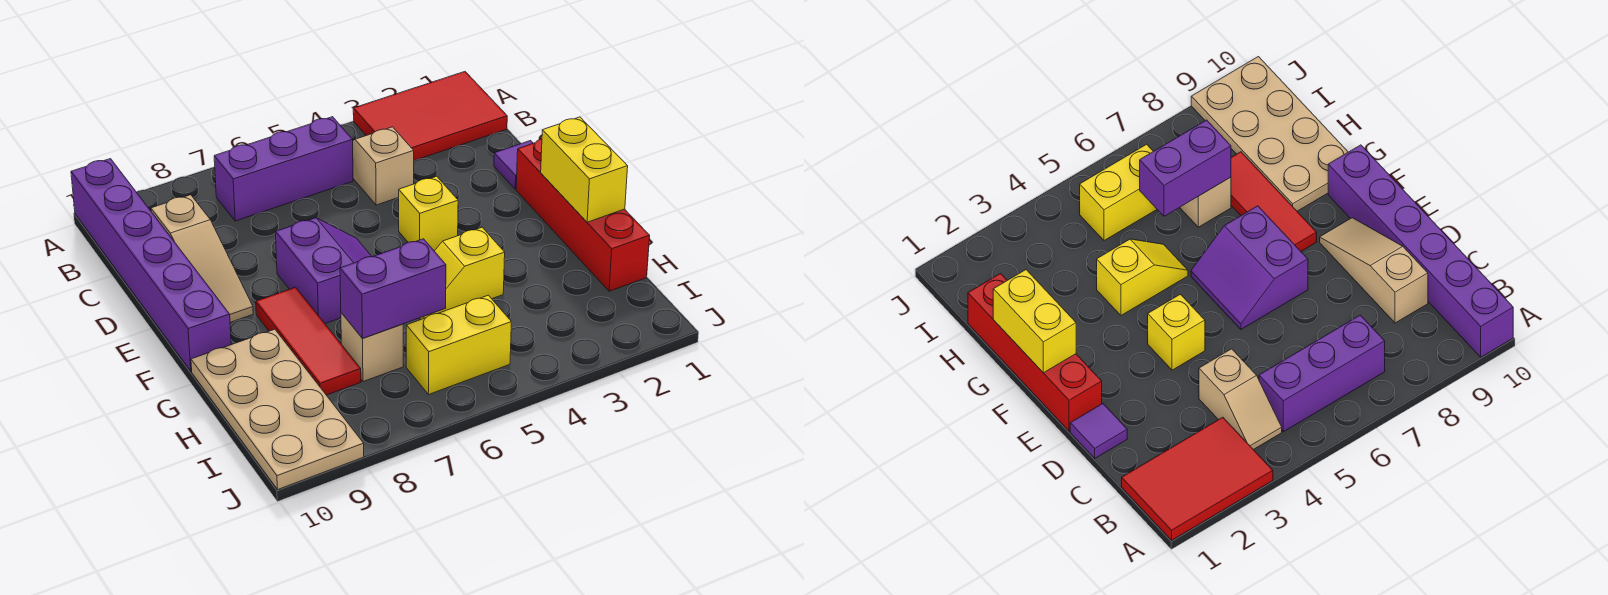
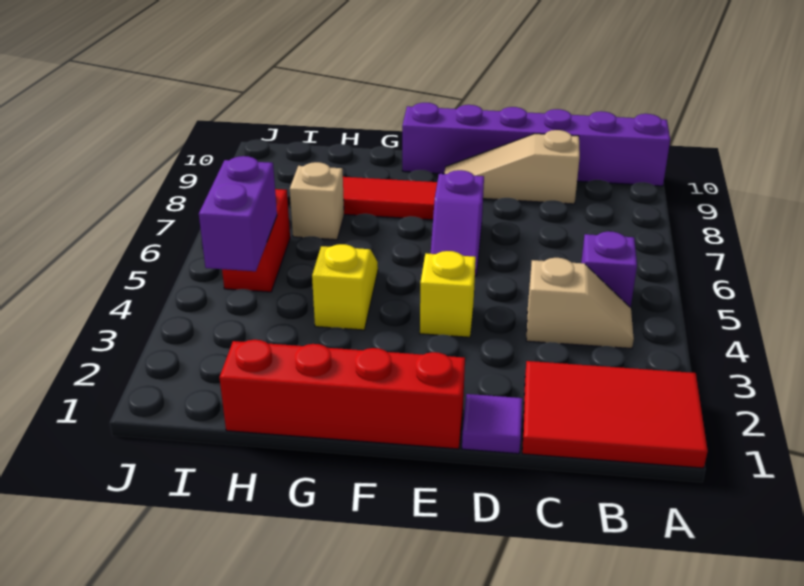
red 2x3 tile [353,72,507,161] -> red 2x3 tile turned to [522,361,708,468]
purple 1x3 brick [214,117,353,221] -> purple 1x1 brick [581,231,637,308]
purple 2x2 slope [276,218,372,323] -> purple 1x2 slope [431,170,484,276]
yellow 1x2 brick [541,117,628,222] -> none
tan 2x4 plate [191,329,364,490] -> none
purple 1x2 brick [340,239,446,338] -> purple 1x2 brick moved to [199,156,277,271]
yellow 1x2 brick [406,295,511,395] -> red 1x2 brick [222,189,290,292]

